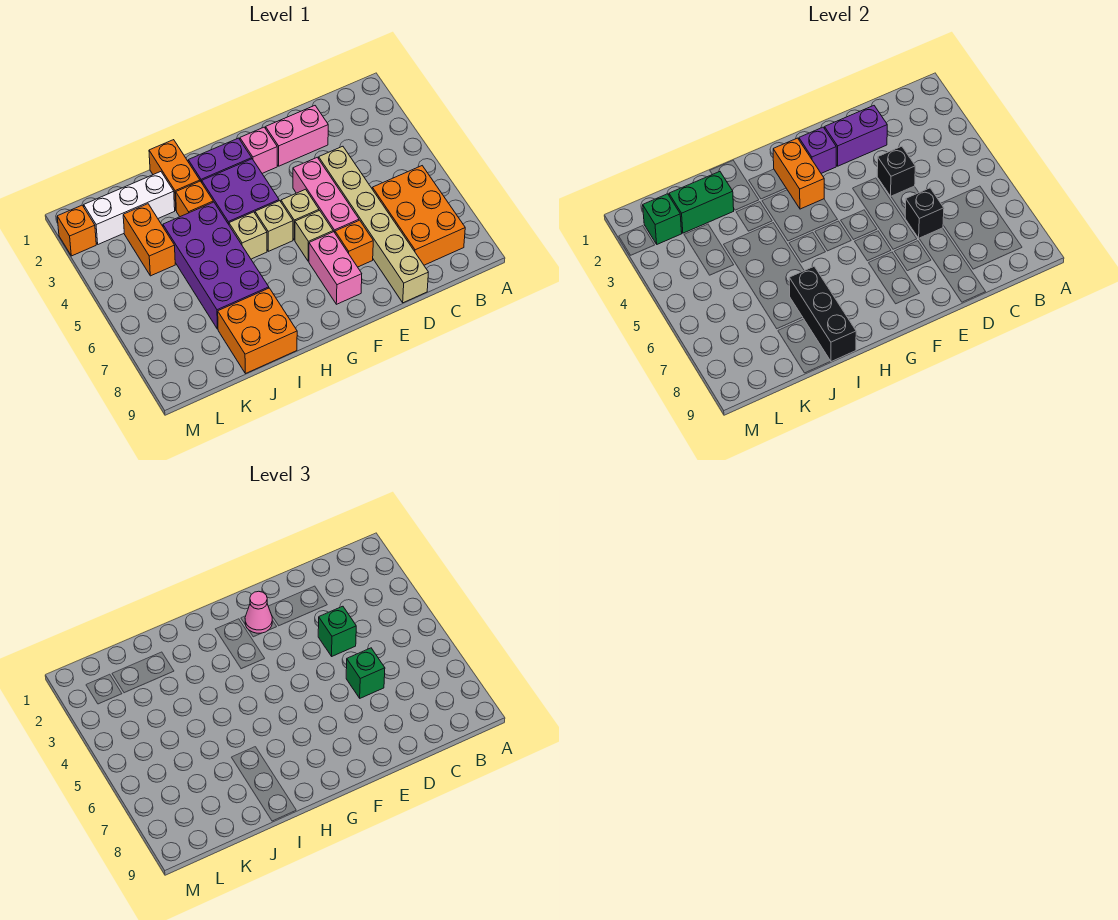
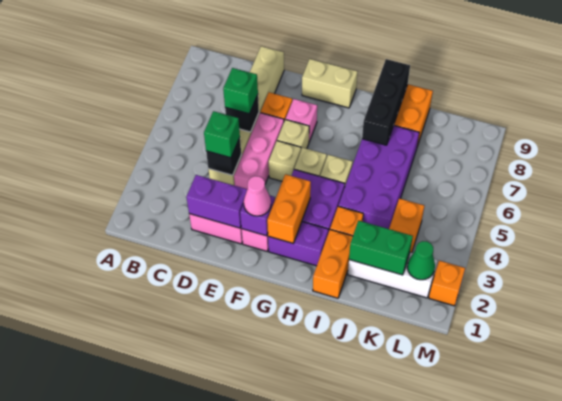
orange 2x3 brick [372,166,465,265] -> none
pink 1x2 brick [309,232,362,304] -> pink 1x1 brick [286,99,317,142]
none -> tan 1x2 brick [302,59,358,108]
green 1x1 brick [643,194,682,244] -> green 1x1 cone [407,241,435,280]

